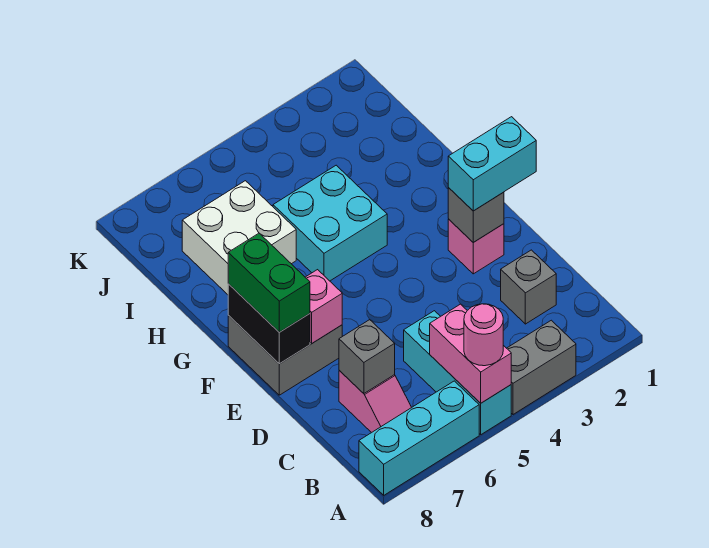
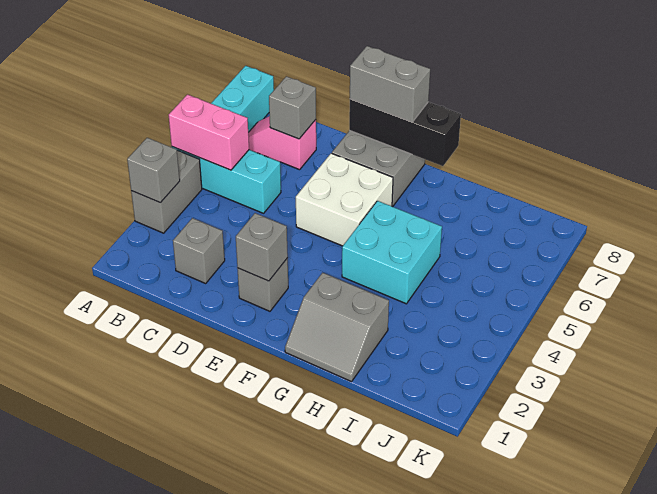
none -> grey 1x1 brick [127,138,180,203]
pink 1x1 round brick [464,304,503,366] -> none
cyan 1x2 brick [448,117,536,211] -> none
pink 1x1 brick [448,219,504,274] -> grey 1x1 brick [237,258,288,311]
pink 1x1 brick [305,270,342,343] -> none
black 1x2 brick [228,284,310,364] -> black 1x3 brick [349,99,461,166]
green 1x2 brick [228,233,310,332] -> grey 1x2 brick [350,46,430,122]
none -> grey 2x2 slope [285,273,389,382]
white 2x2 brick [182,181,296,295] -> white 2x2 brick moved to [296,153,393,246]

